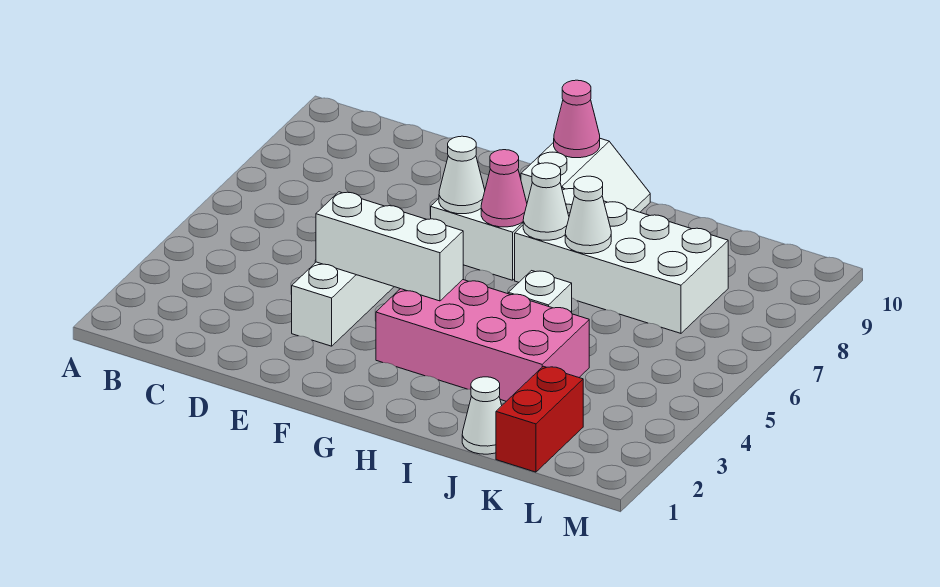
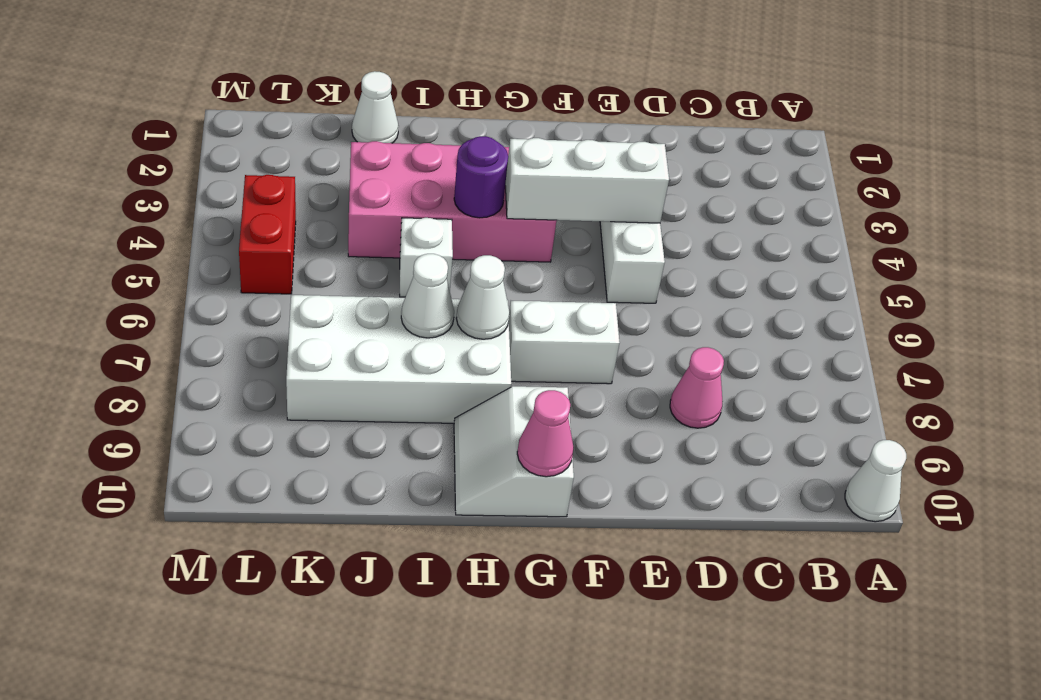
white 1x1 cone [439,136,485,214] -> white 1x1 cone moved to [845,440,906,522]
pink 1x1 cone [481,150,527,227] -> pink 1x1 cone moved to [670,347,724,428]
none -> purple 1x1 round brick [454,136,508,218]
red 1x2 brick [496,366,583,472] -> red 1x2 brick moved to [239,175,296,294]

